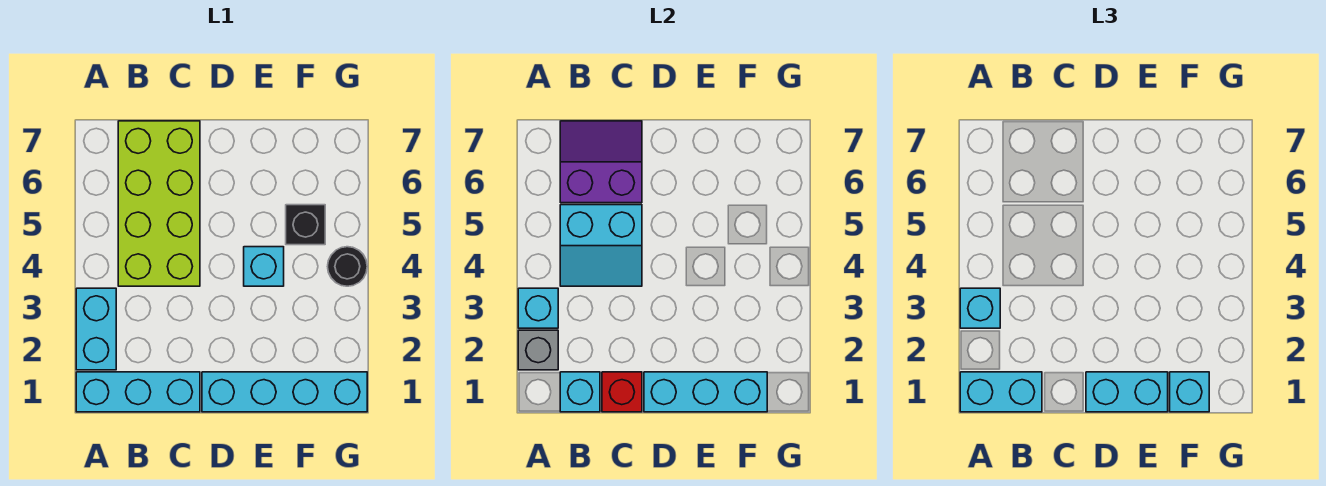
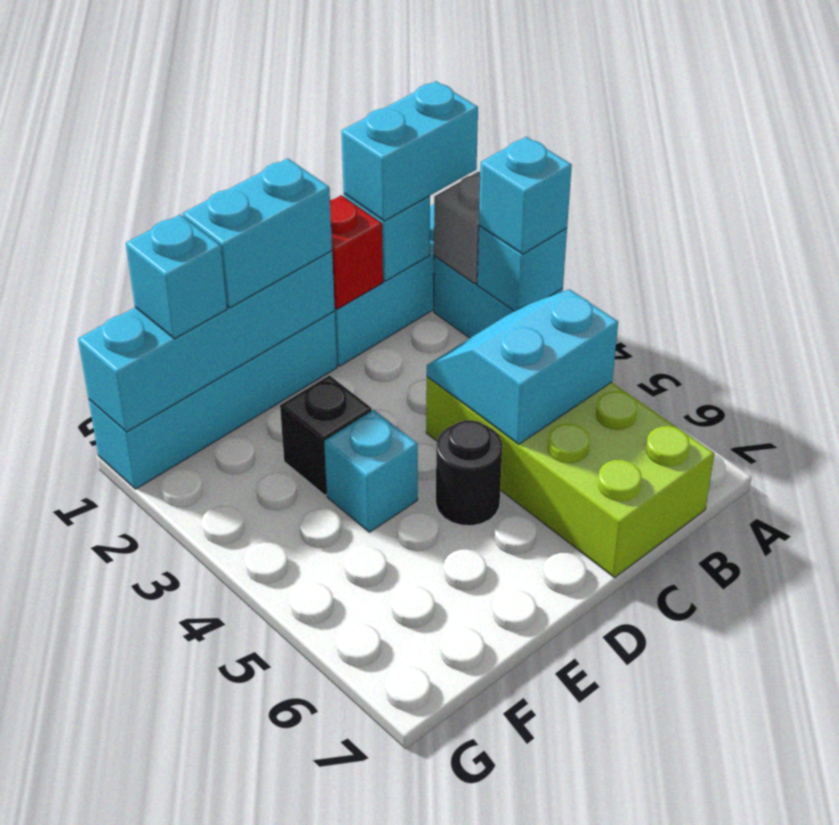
purple 2x2 slope [560,121,642,203] -> none
cyan 1x3 brick [644,372,767,412] -> cyan 1x4 brick [78,251,335,432]
black 1x1 brick [286,205,325,245] -> black 1x1 brick moved to [280,375,372,495]
black 1x1 round brick [328,247,367,286] -> black 1x1 round brick moved to [436,420,502,526]

